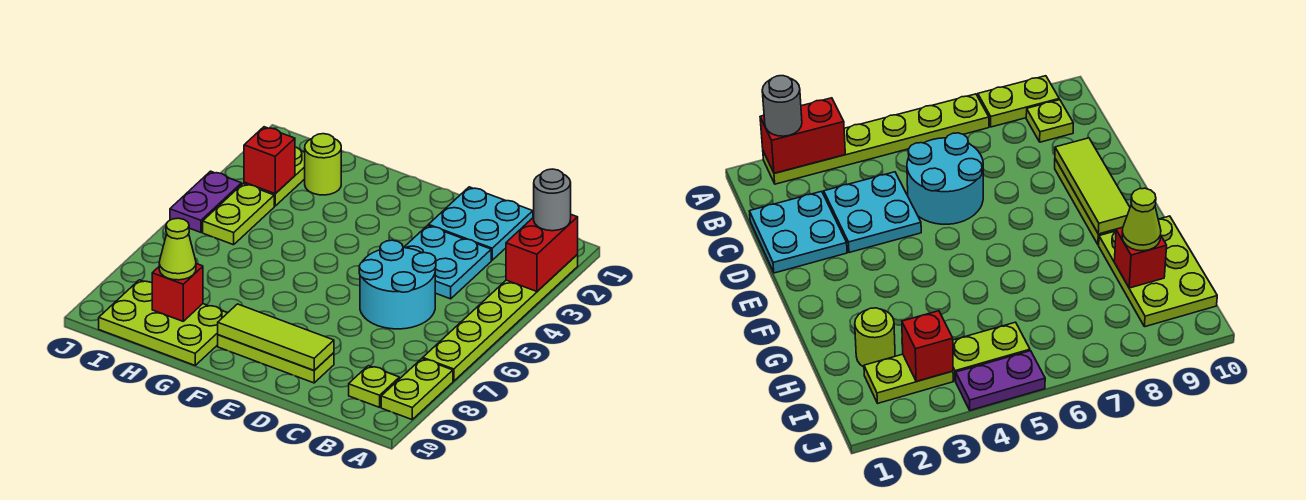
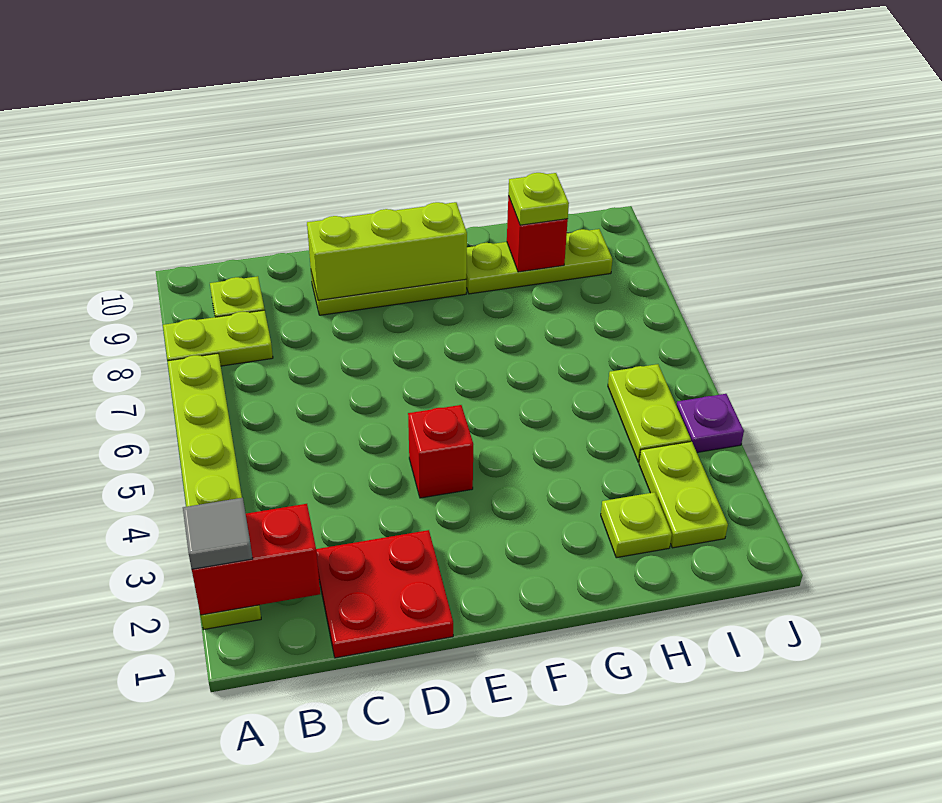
red 1x2 brick [506,215,578,291] -> red 1x2 brick turned to [192,504,320,615]
grey 1x1 round brick [534,169,571,231] -> grey 1x1 tile [183,498,253,569]
lime 1x2 plate [381,359,453,419] -> lime 1x2 plate turned to [163,310,273,366]
cyan 2x2 plate [428,187,533,260] -> red 2x2 plate [316,530,453,658]
cyan 2x2 plate [404,225,491,299] -> none
cyan 2x2 round brick [359,240,436,329] -> none
lime 1x3 tile [218,304,334,370] -> lime 1x3 brick [307,202,467,300]
lime 2x3 plate [99,280,227,365] -> lime 1x3 plate [466,229,612,294]
lime 1x1 round brick [305,134,341,195] -> lime 1x1 plate [601,492,672,558]
lime 1x1 cone [159,218,196,280] -> lime 1x1 plate [508,173,569,225]
red 1x1 brick [244,127,295,194] -> red 1x1 brick moved to [408,405,473,498]
purple 1x2 plate [170,171,242,232] -> purple 1x1 plate [676,394,744,452]

